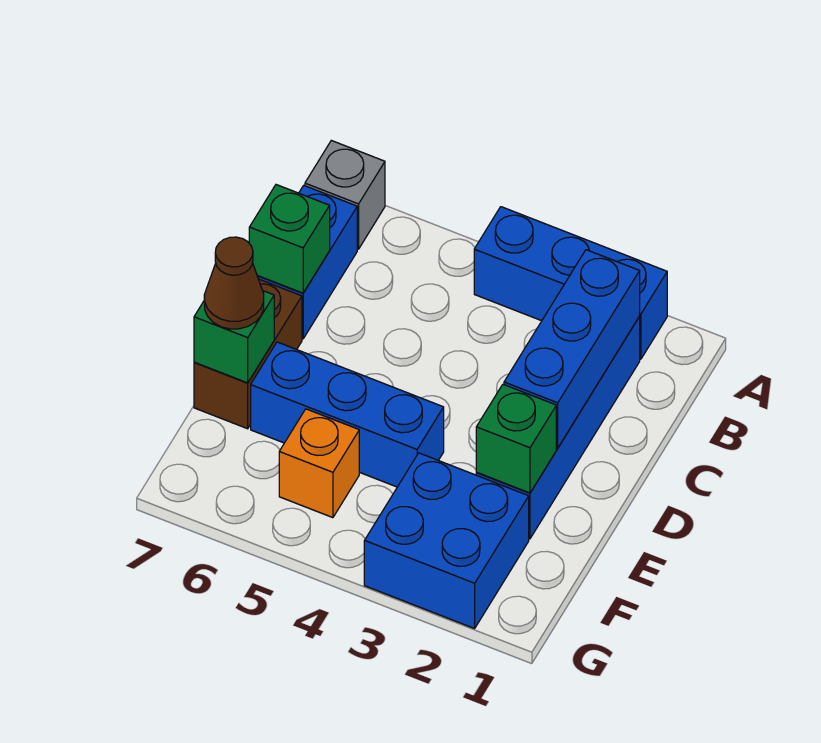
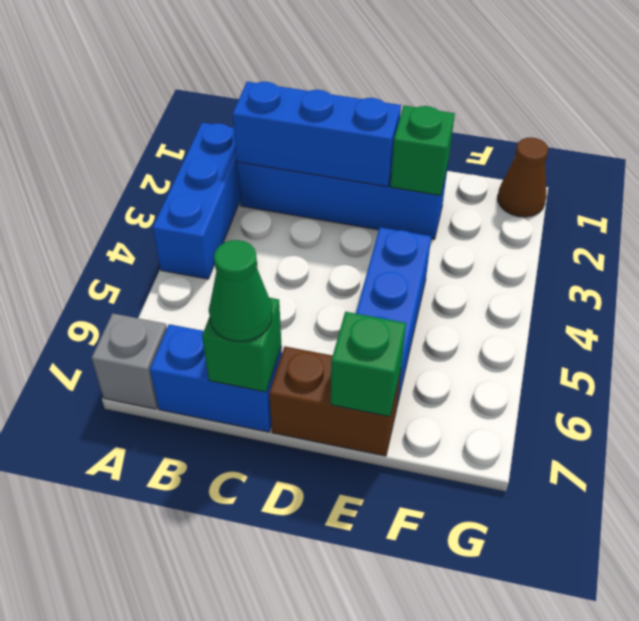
none -> green 1x1 cone [209,240,272,342]
brown 1x1 cone [204,237,264,329] -> brown 1x1 cone moved to [498,137,548,217]
blue 2x2 brick [364,453,529,628] -> none
orange 1x1 brick [279,409,359,518] -> none

